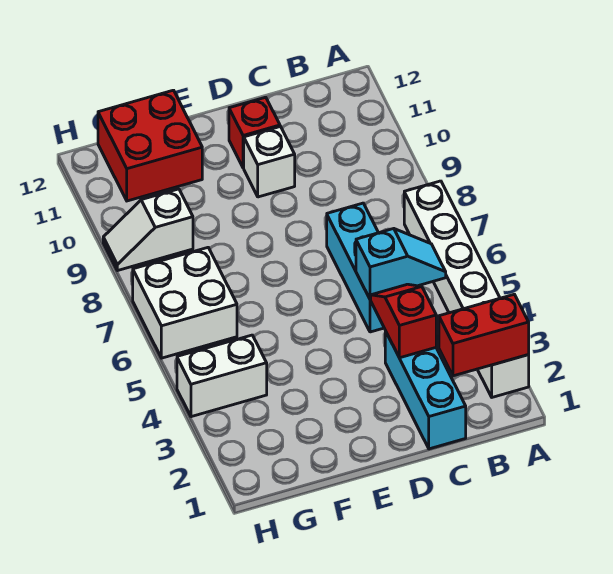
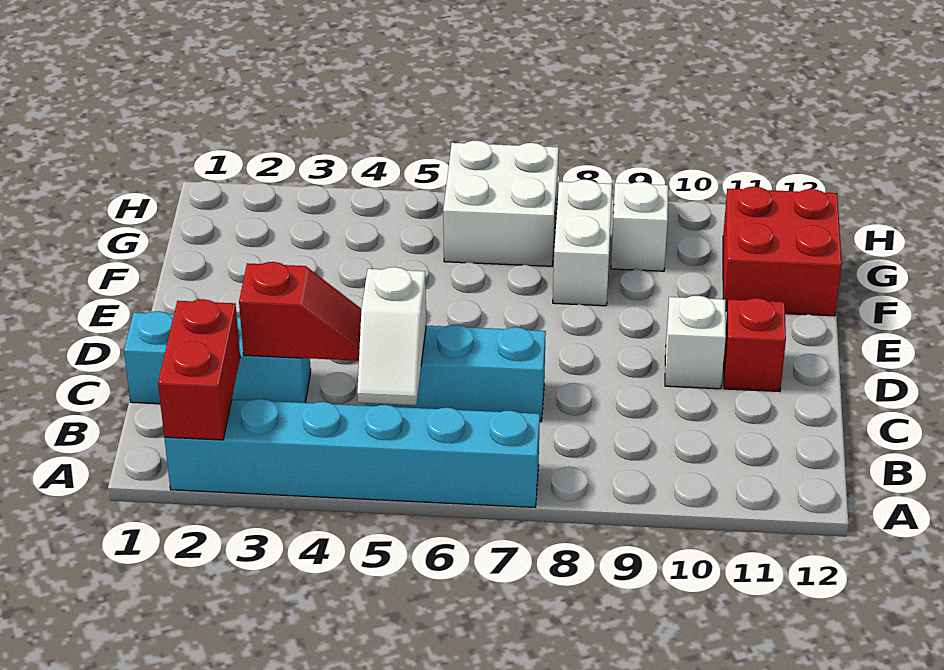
white 1x6 brick [404,181,529,397] -> cyan 1x6 brick [164,399,540,507]
cyan 1x2 slope [356,229,446,299] -> white 1x2 slope [357,267,426,405]
white 1x2 brick [177,335,267,417] -> white 1x2 brick moved to [553,180,612,306]

